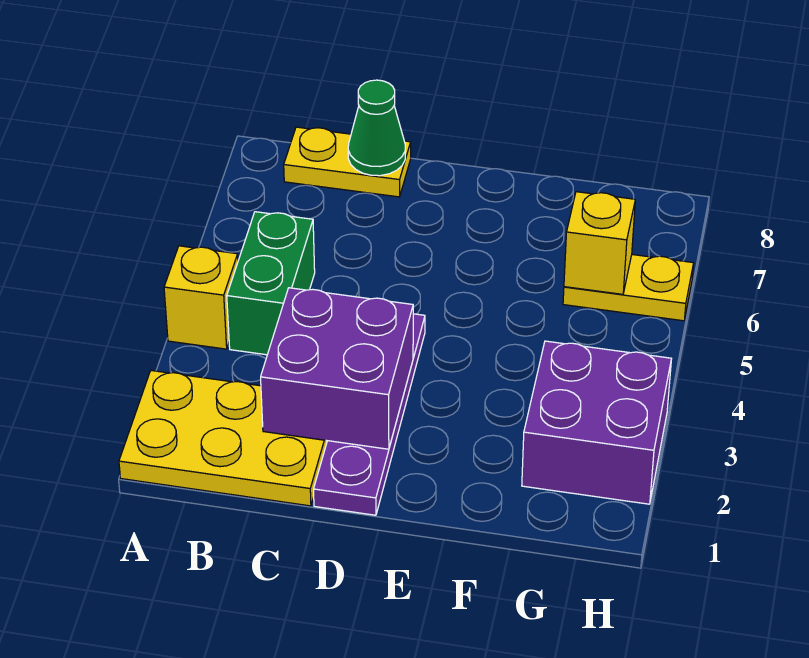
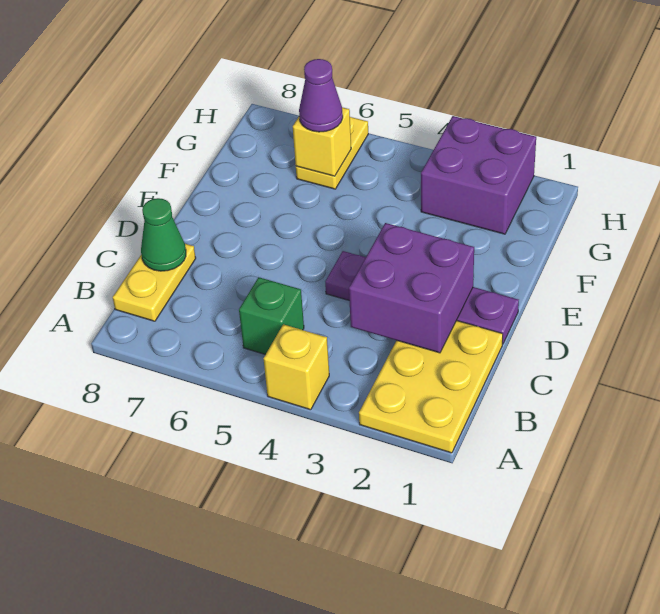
green 1x2 brick [227,212,315,355] -> green 1x1 brick [239,277,304,354]
none -> purple 1x1 cone [299,59,343,132]

